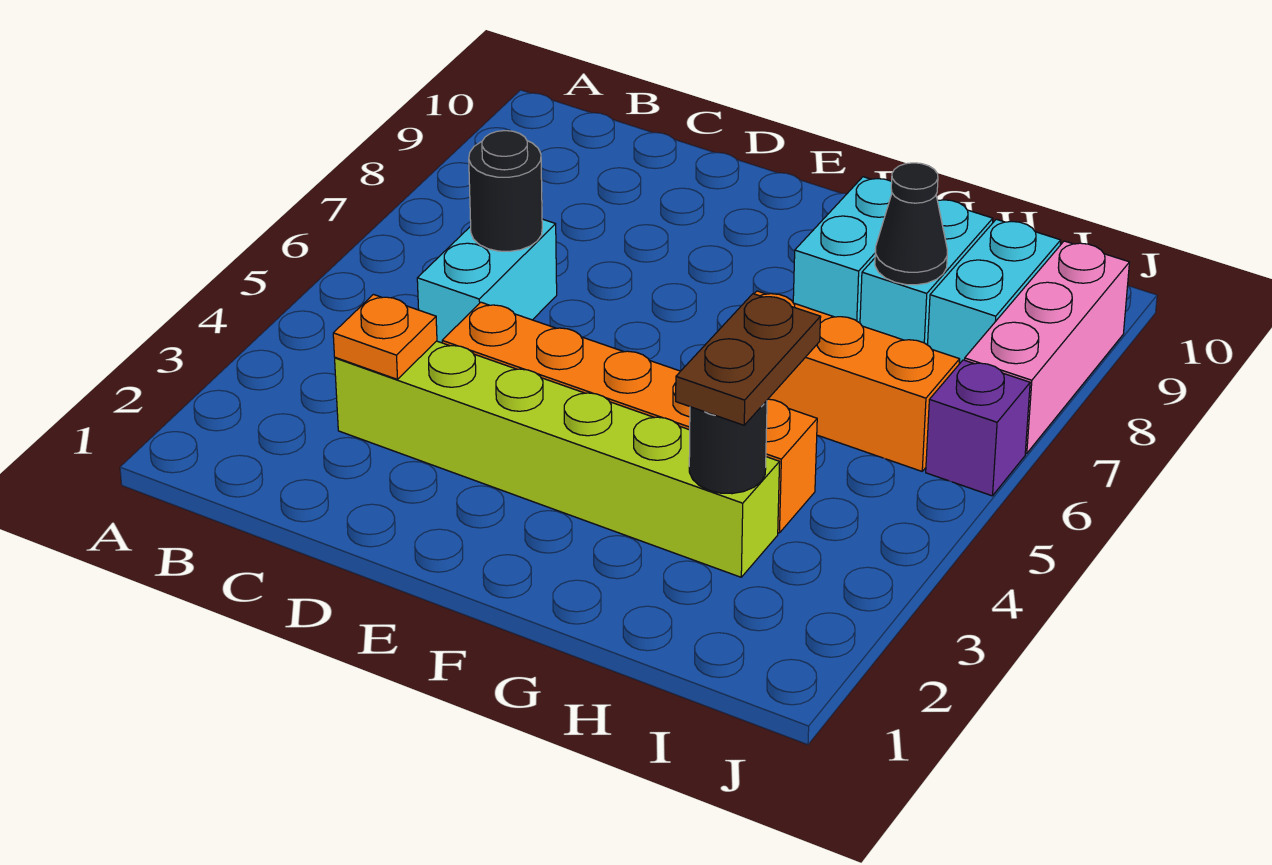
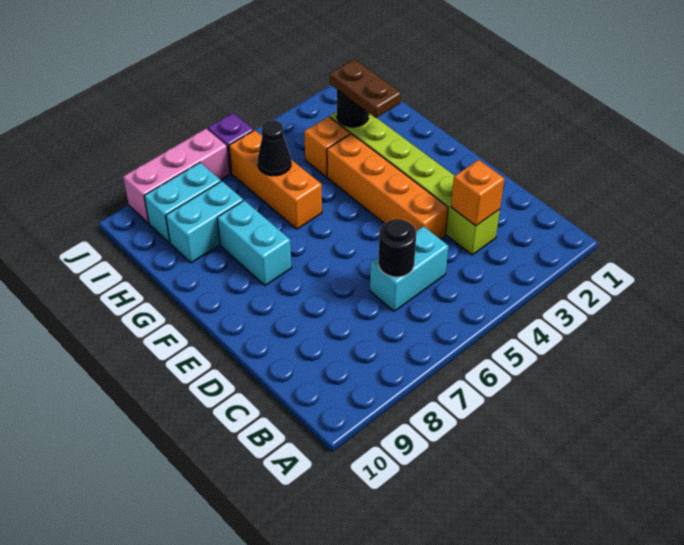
orange 1x1 plate [333,295,437,379] -> orange 1x1 brick [451,160,504,226]
cyan 1x2 brick [793,177,892,323] -> cyan 1x2 brick turned to [217,200,292,286]
brown 1x2 plate [676,294,821,425] -> brown 1x2 plate turned to [330,59,401,118]
black 1x1 cone [875,163,947,285] -> black 1x1 cone moved to [257,120,291,176]

